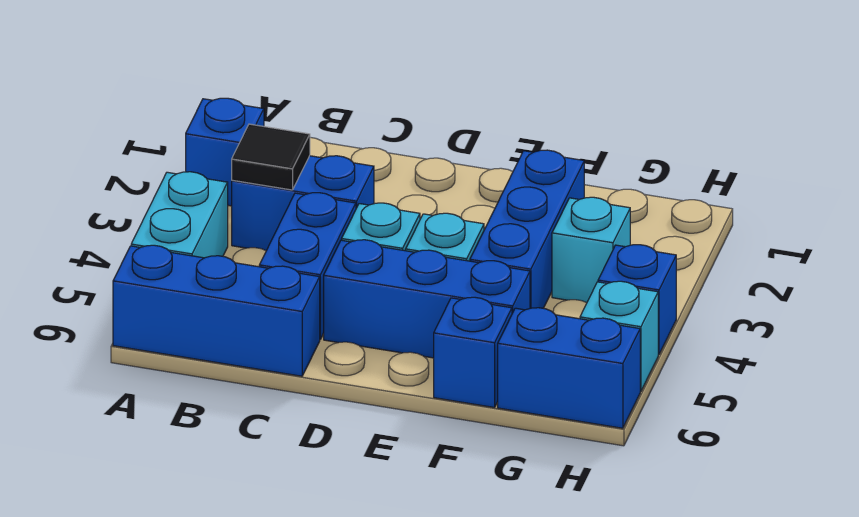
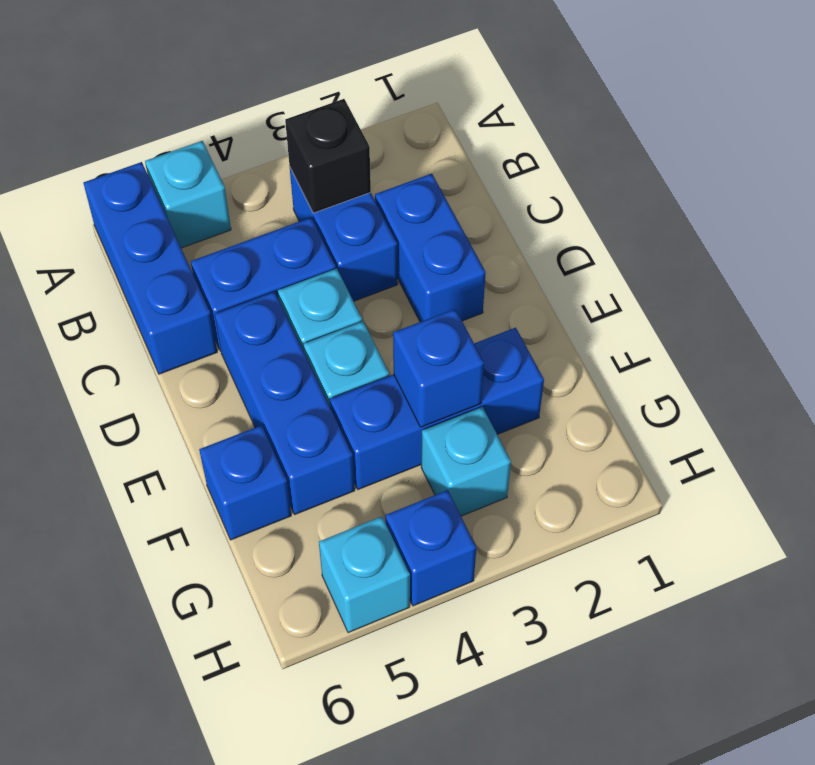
blue 1x1 brick [186,98,264,206] -> blue 1x1 brick moved to [393,309,484,427]
cyan 1x2 brick [131,172,228,258] -> cyan 1x1 brick [145,141,231,248]
black 1x1 tile [232,124,310,190] -> black 1x1 brick [285,99,371,213]
blue 1x2 brick [498,308,640,428] -> blue 1x2 brick moved to [375,174,486,322]

